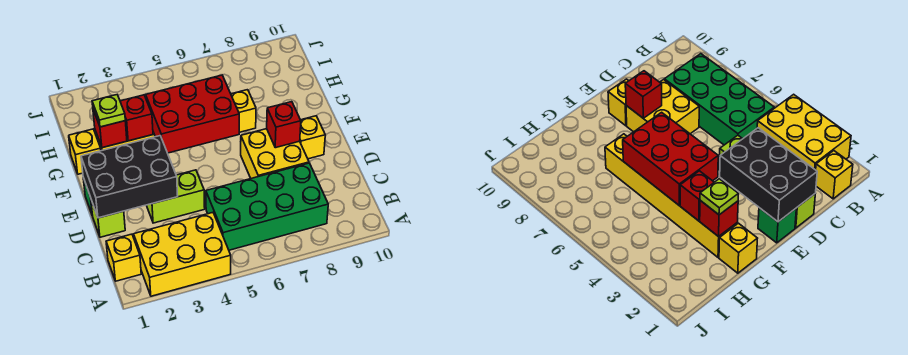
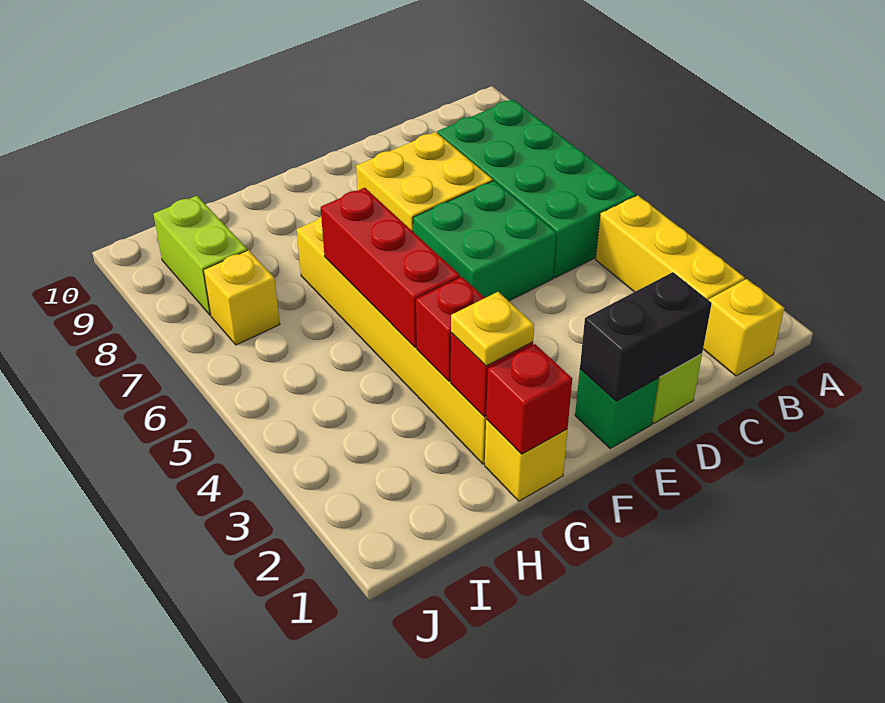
yellow 2x3 brick [134,213,231,296] -> yellow 1x3 brick [596,195,745,300]
black 2x3 brick [81,136,178,218] -> black 1x2 brick [580,272,712,401]
lime 1x2 brick [146,170,205,223] -> lime 1x2 brick moved to [153,196,247,315]
none -> green 2x2 brick [413,181,556,301]
red 1x1 brick [267,102,301,148] -> red 1x1 brick moved to [486,344,572,454]
yellow 1x1 brick [300,116,325,159] -> yellow 1x1 brick moved to [204,250,280,345]
red 2x3 brick [146,75,239,153] -> red 1x3 brick [321,188,460,347]
lime 1x1 plate [92,95,125,127] -> yellow 1x1 plate [451,292,534,366]

